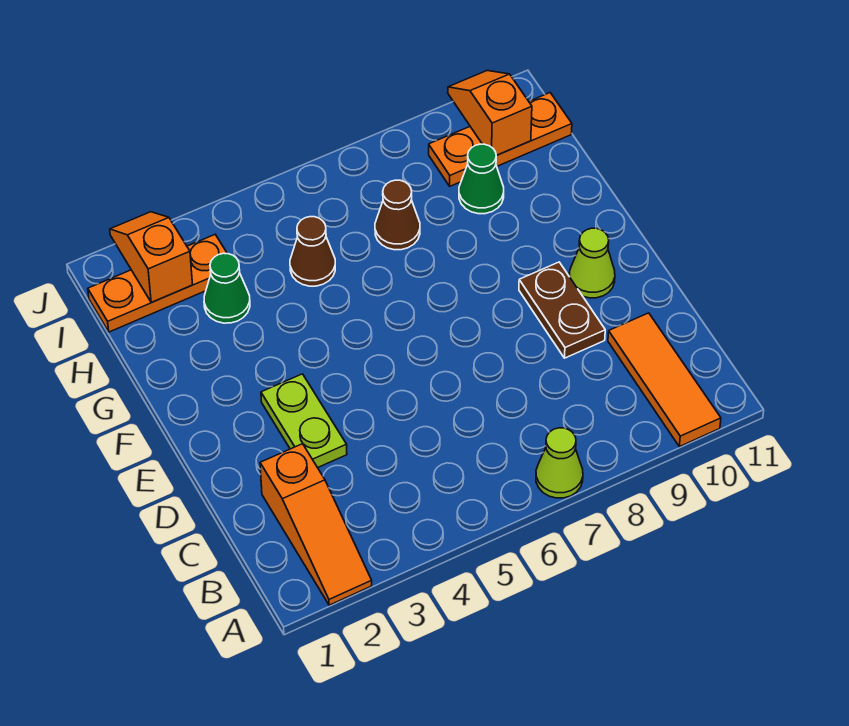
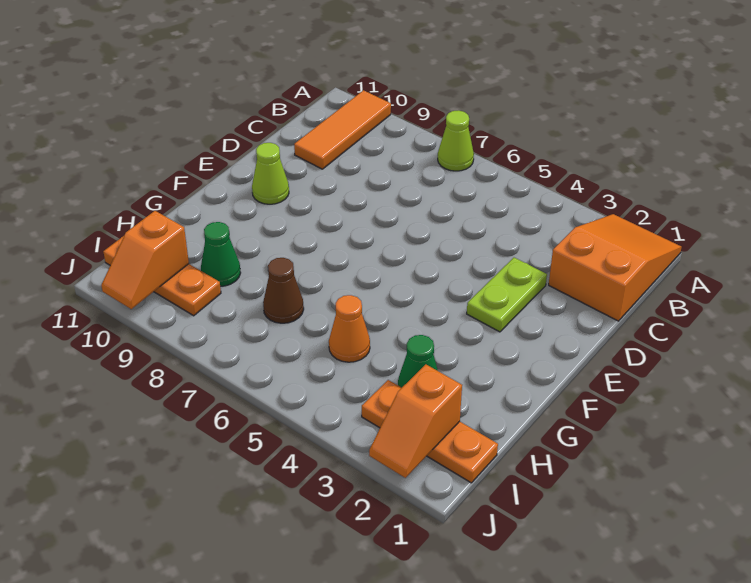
orange 1x3 slope [260,444,372,605] -> orange 2x3 slope [549,214,682,321]
brown 1x2 plate [519,262,605,358] -> none
brown 1x1 cone [290,217,335,286] -> orange 1x1 cone [329,295,370,362]

